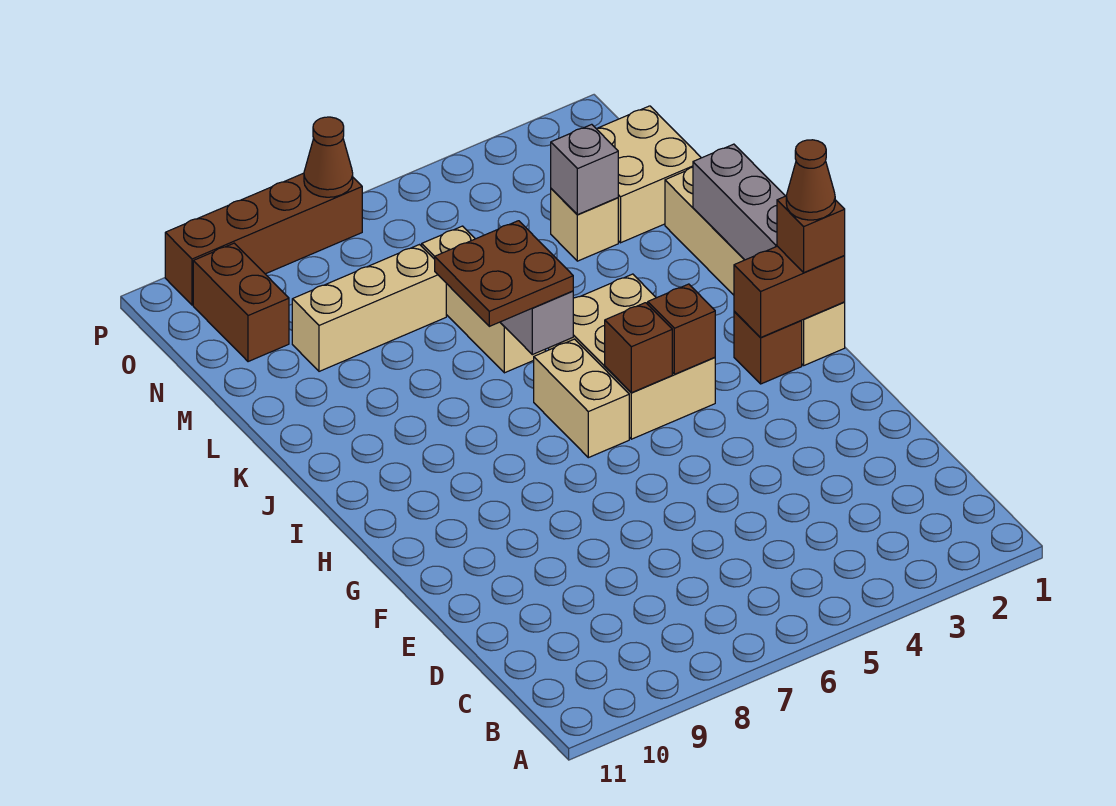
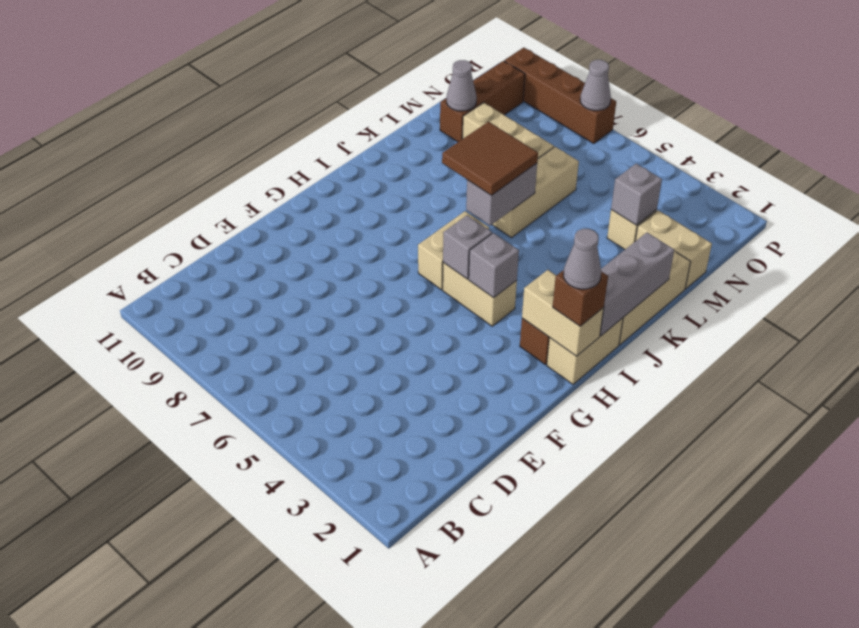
brown 1x2 brick [734,246,845,338] -> tan 1x2 brick [522,270,604,356]
brown 1x1 cone [786,140,835,220] -> grey 1x1 cone [563,229,601,289]
tan 2x3 brick [549,274,715,439] -> tan 1x2 brick [443,263,517,326]
brown 1x1 brick [648,284,715,374] -> grey 1x1 brick [469,233,519,298]
brown 1x1 brick [605,303,672,393] -> grey 1x1 brick [443,215,492,279]
brown 2x2 plate [435,221,573,326] -> brown 2x2 tile [442,122,538,196]
tan 2x2 brick [596,106,701,243] -> tan 1x2 brick [636,210,712,289]
none -> grey 1x1 cone [446,60,477,111]
brown 1x2 brick [193,243,289,362] -> brown 1x3 brick [440,61,525,142]
brown 1x1 cone [304,117,353,197] -> grey 1x1 cone [580,60,611,111]

